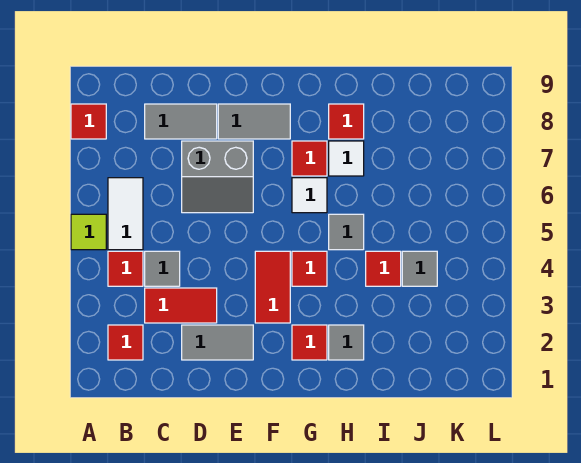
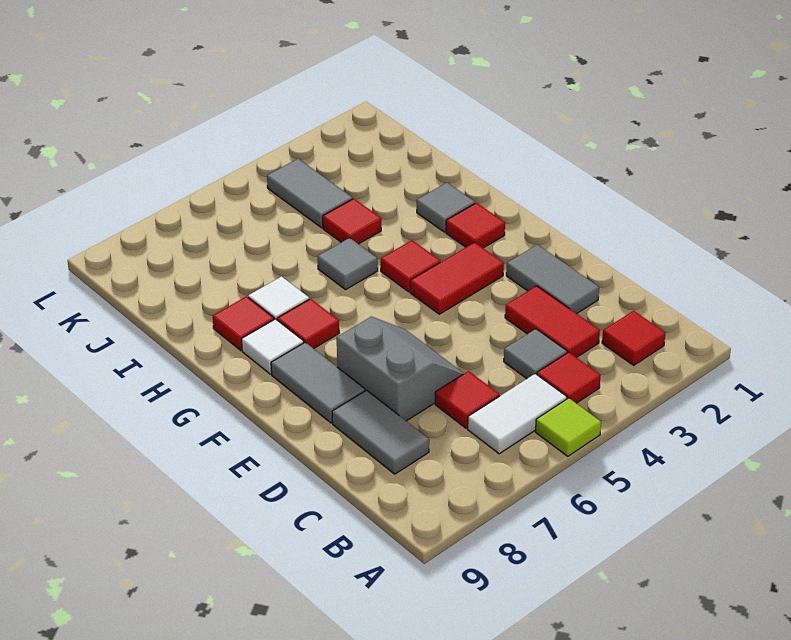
red 1x1 tile [71,104,106,139] -> red 1x1 tile moved to [435,371,500,428]
white 1x1 tile [292,178,327,213] -> white 1x1 tile moved to [242,319,304,374]
grey 1x1 tile [402,251,437,286] -> grey 1x2 tile [267,159,353,228]

